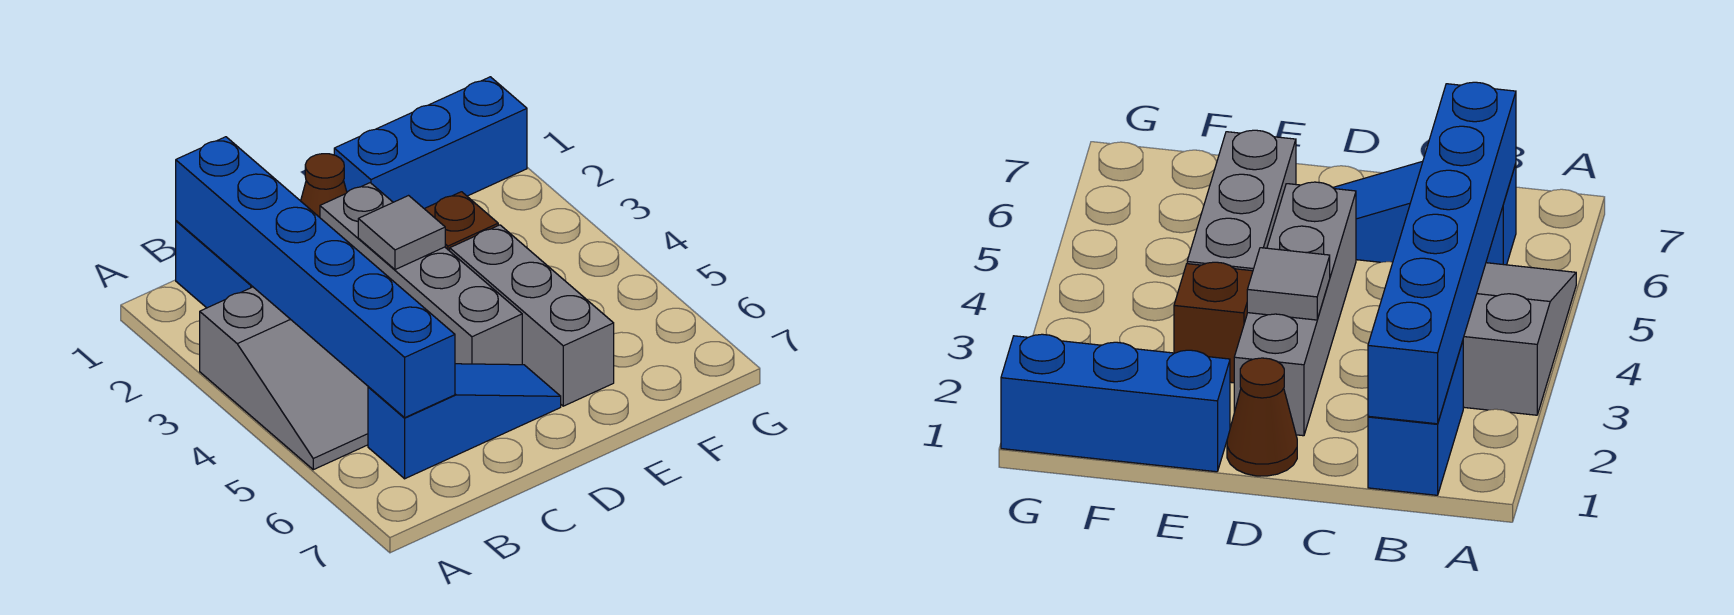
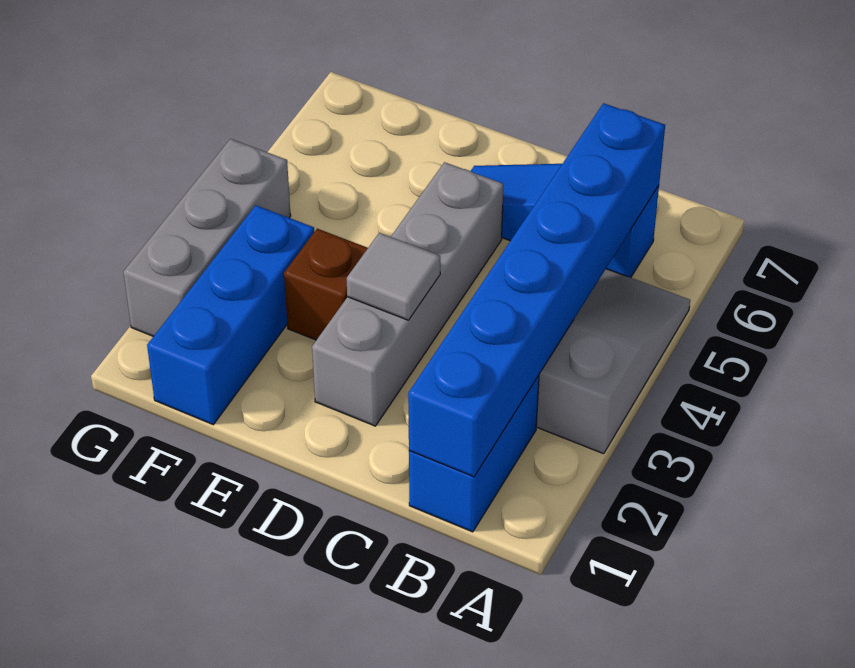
brown 1x1 cone [301,154,347,217] -> none
blue 1x3 brick [334,77,527,209] -> blue 1x3 brick turned to [147,205,314,425]
grey 1x3 brick [450,225,614,406] -> grey 1x3 brick moved to [123,139,291,336]

